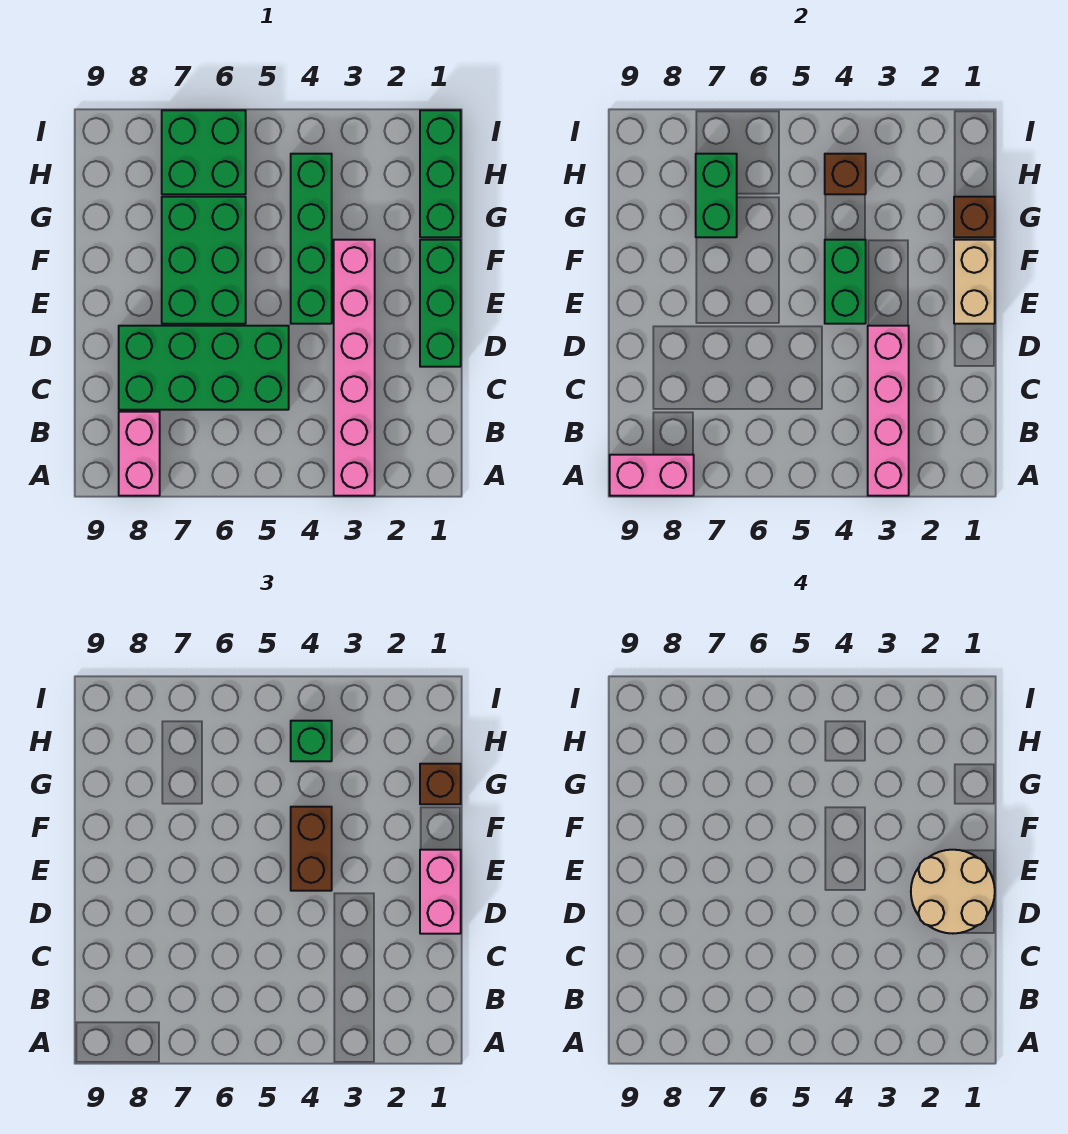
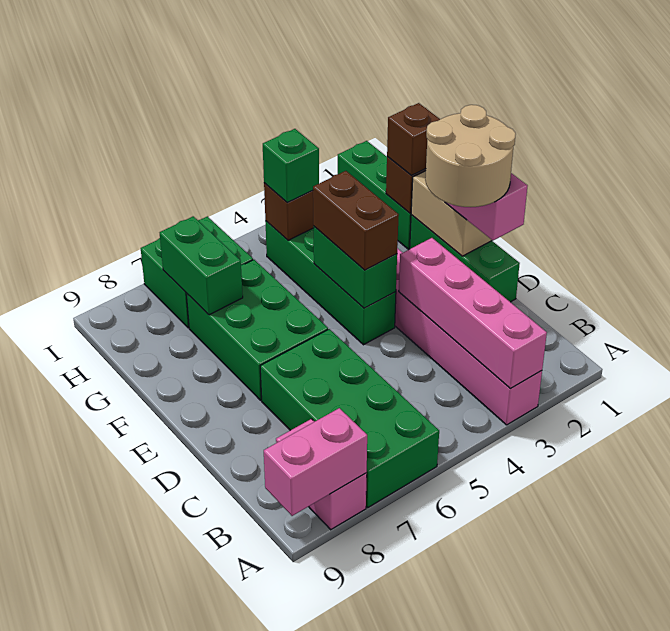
green 2x4 brick [119,326,289,410] -> green 2x4 brick turned to [260,329,439,507]

